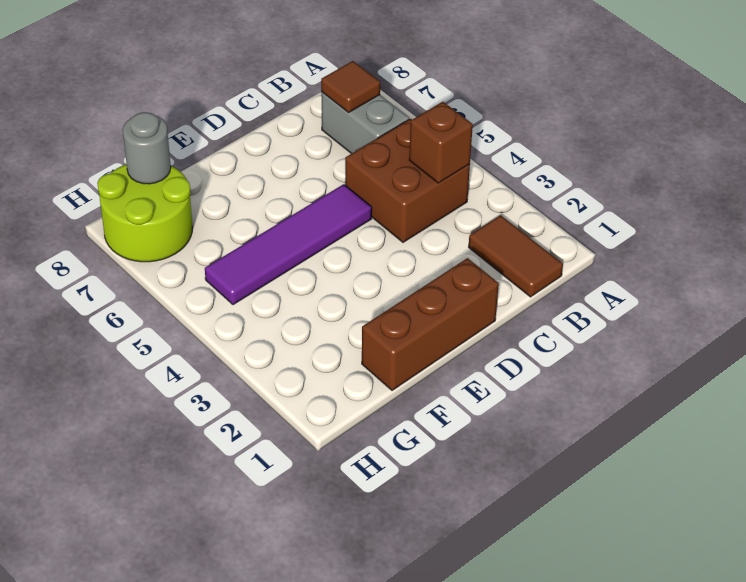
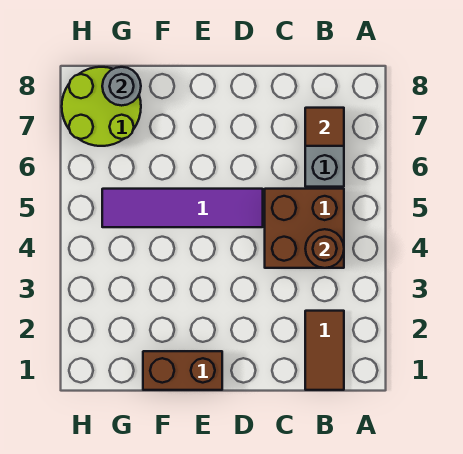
brown 1x1 brick [409,102,473,183] -> brown 1x1 round brick [305,229,344,268]
brown 1x3 brick [362,258,499,390] -> brown 1x2 brick [143,351,222,390]

